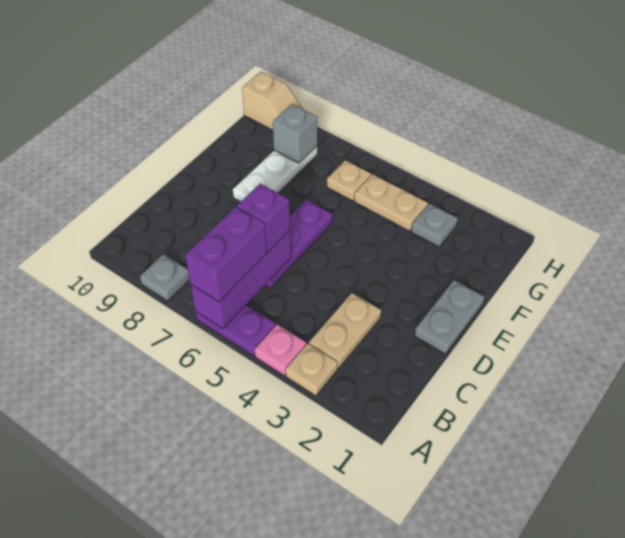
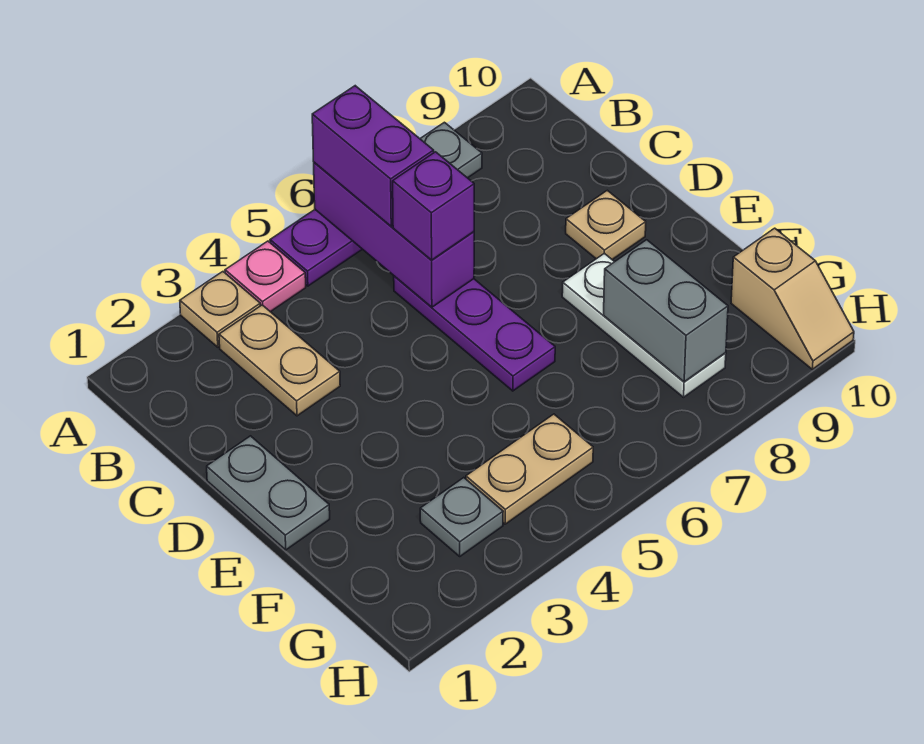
tan 1x1 plate [327,160,371,201] -> tan 1x1 plate moved to [566,190,646,260]
grey 1x1 brick [273,104,318,163] -> grey 1x2 brick [604,240,728,382]
tan 1x2 slope [242,72,304,130] -> tan 1x2 slope turned to [731,228,854,369]

